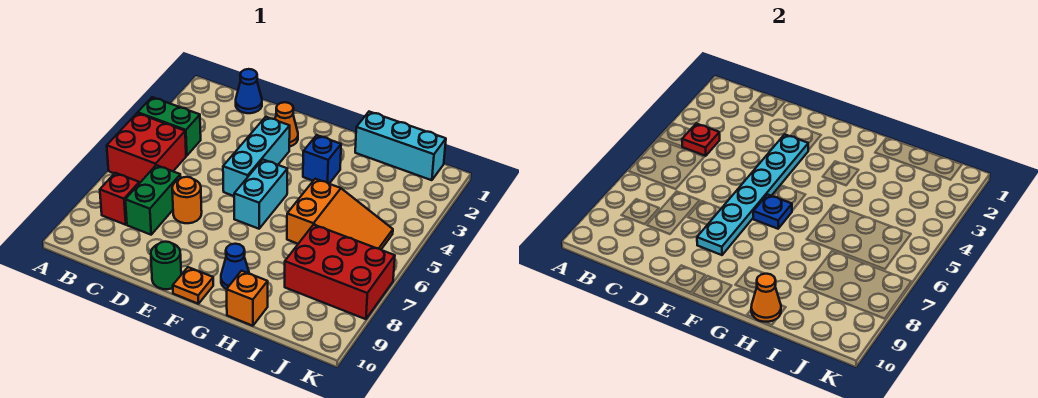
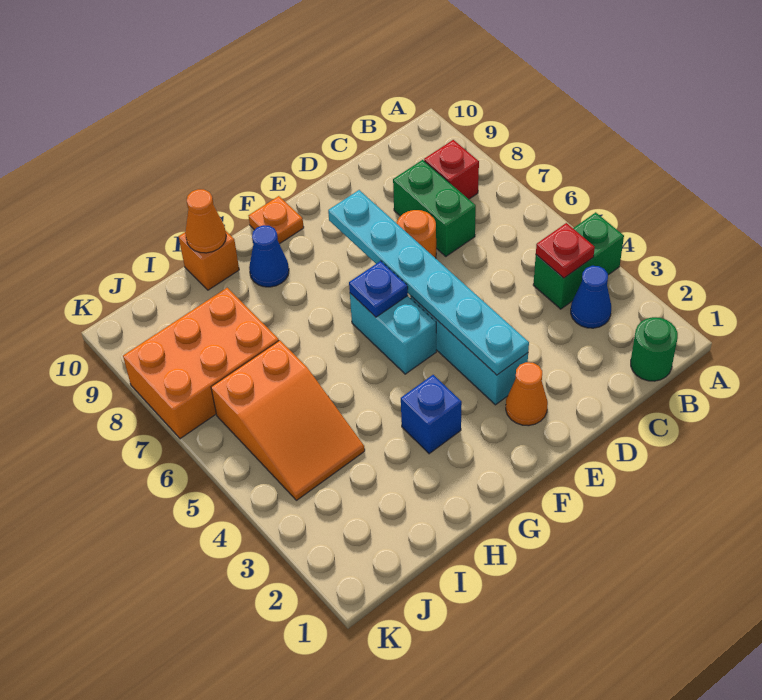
red 2x2 brick [107,113,186,183] -> none
blue 1x1 cone [236,69,262,113] -> blue 1x1 cone moved to [571,266,611,328]
green 1x1 round brick [151,242,181,289] -> green 1x1 round brick moved to [631,317,678,381]
cyan 1x3 brick [355,112,446,180] -> none
orange 2x3 slope [287,179,393,249] -> orange 2x3 slope turned to [211,340,365,500]
red 2x3 brick [285,225,395,319] -> orange 2x3 brick [123,288,279,439]

